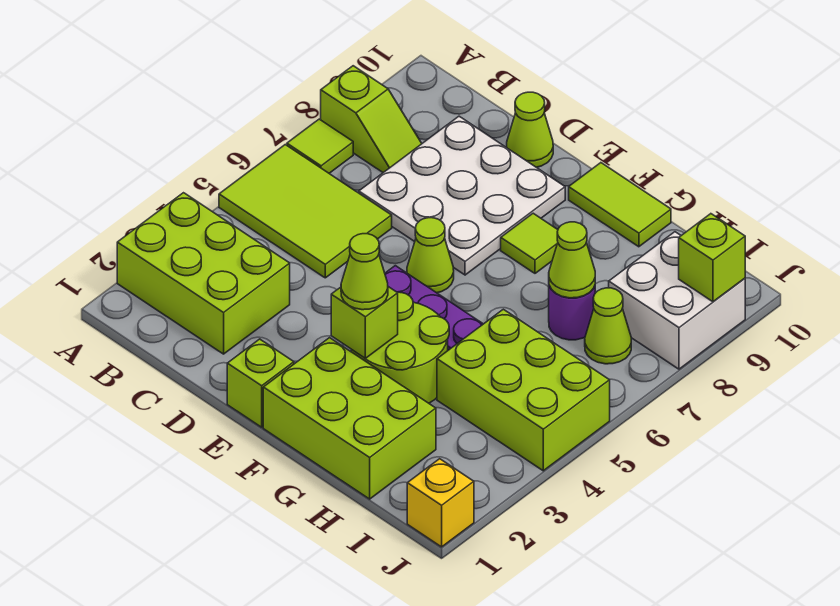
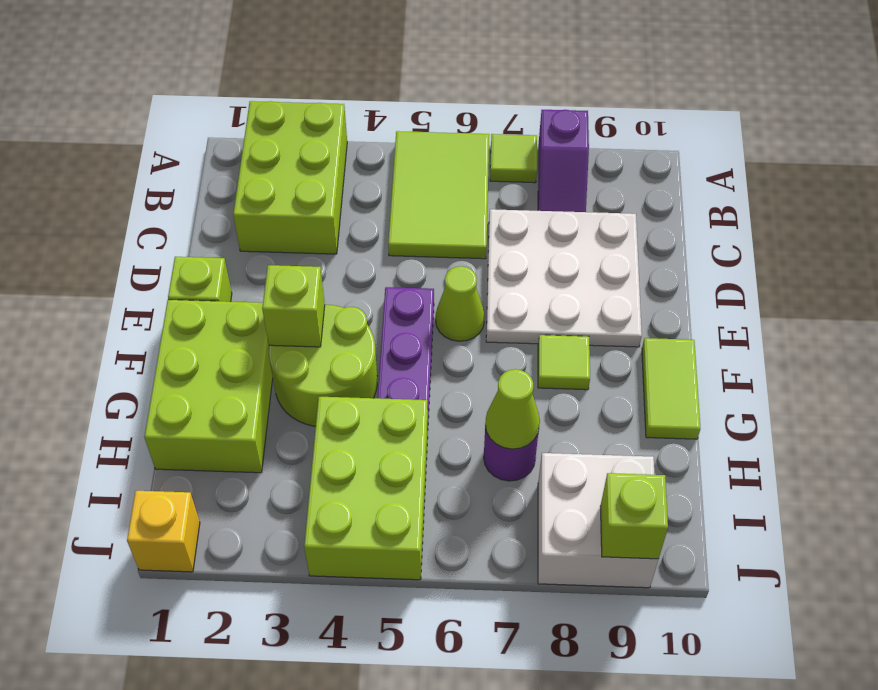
lime 1x2 slope [321,66,422,173] -> purple 1x2 slope [538,110,589,212]
lime 1x1 cone [507,92,553,167] -> none
lime 1x1 cone [341,234,388,310] -> none
lime 1x1 cone [585,288,631,364] -> none

